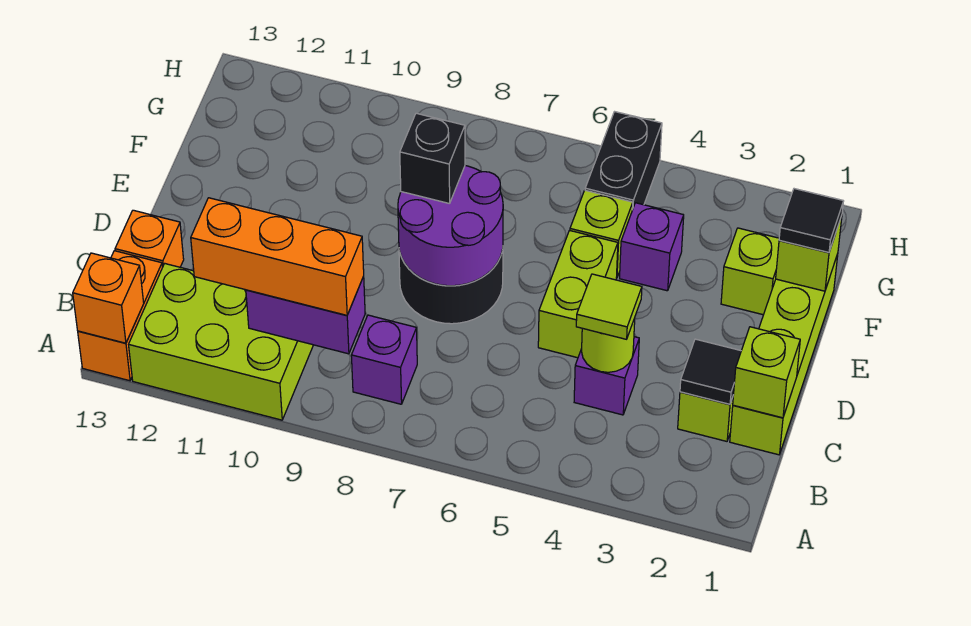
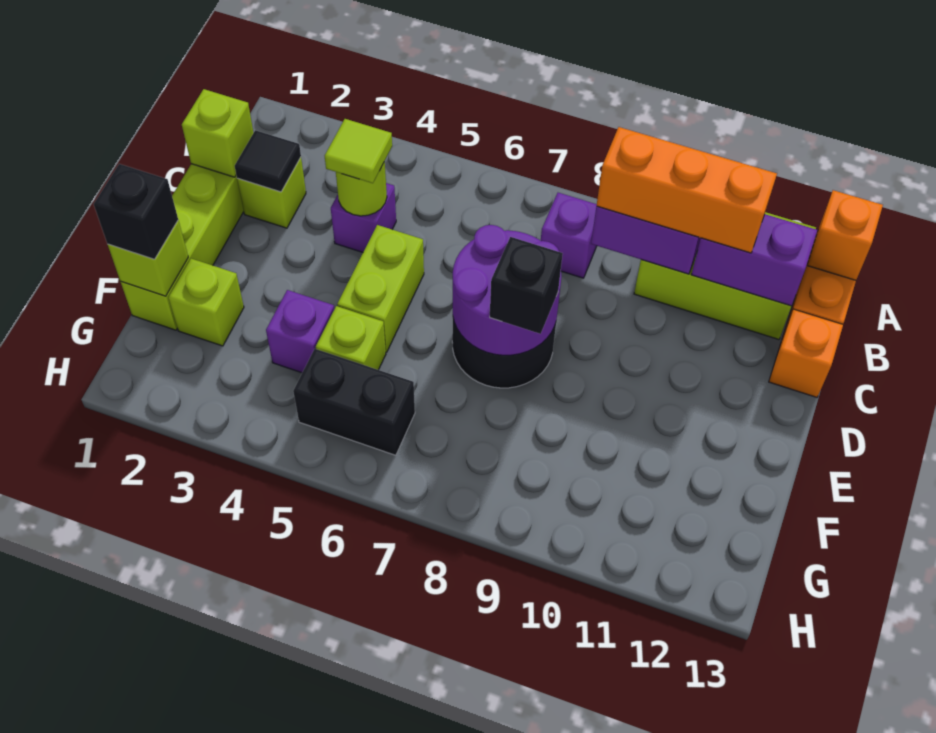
none -> purple 1x2 brick [691,214,817,306]
black 1x1 tile [779,189,843,252] -> black 1x1 brick [94,164,178,259]
black 1x2 brick [585,112,662,210] -> black 1x2 brick turned to [293,349,415,455]

